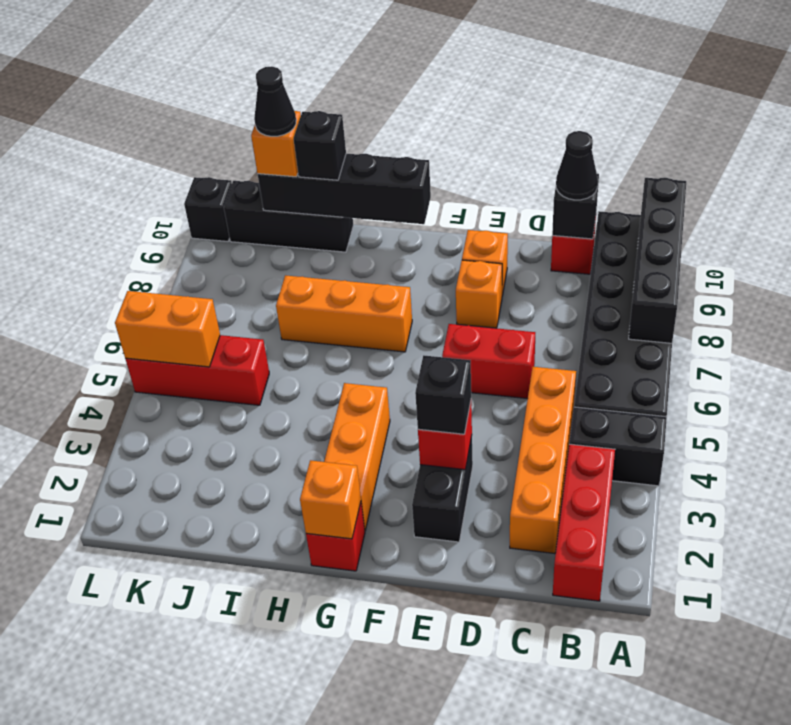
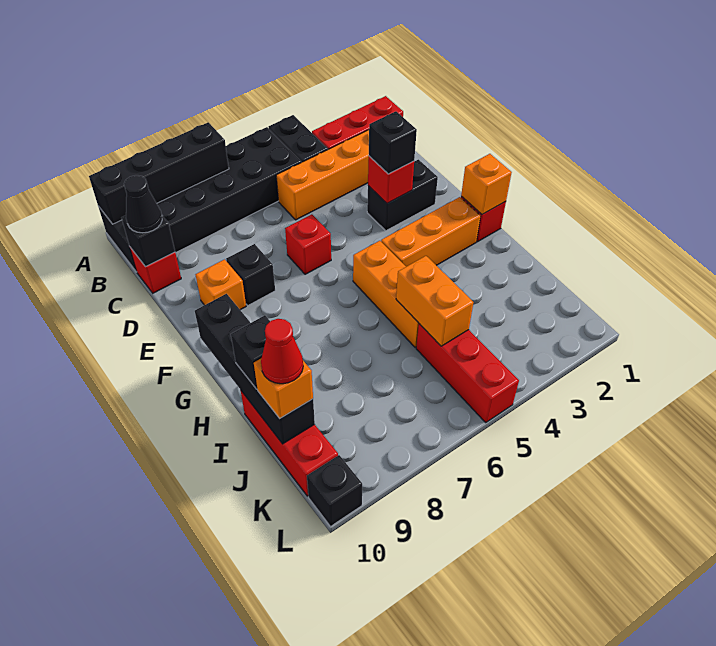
red 1x2 brick [442,324,535,399] -> red 1x1 brick [285,214,331,274]
orange 1x1 brick [456,260,502,328] -> black 1x1 brick [226,244,275,305]
orange 1x3 brick [276,275,412,352] -> orange 1x3 brick moved to [353,241,419,347]
black 1x3 brick [224,181,353,252] -> red 1x3 brick [241,391,338,496]
black 1x1 cone [254,66,296,136] -> red 1x1 cone [261,319,303,384]
orange 1x2 brick [115,291,220,367] -> orange 1x2 brick moved to [396,256,474,346]

